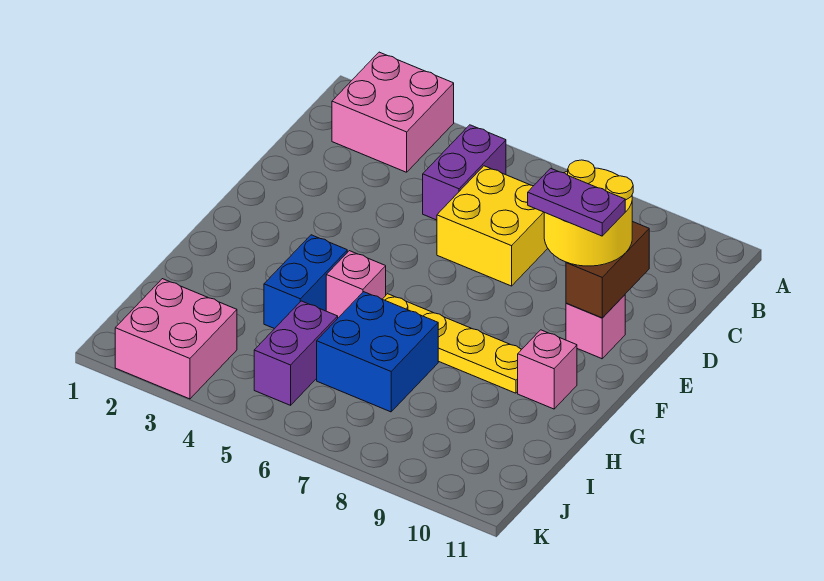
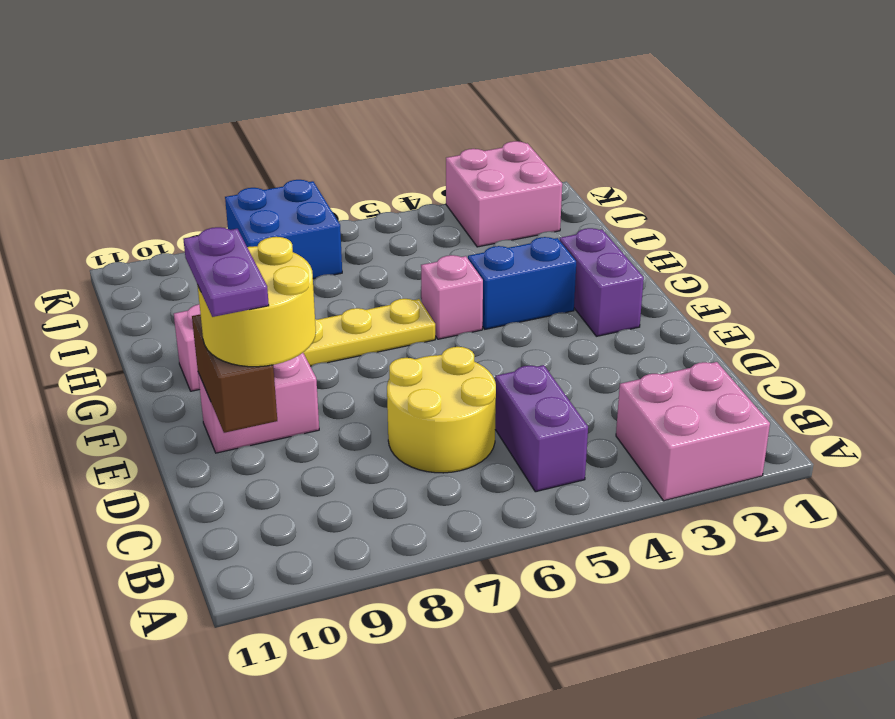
yellow 2x2 brick [437,166,548,286] -> yellow 2x2 round brick [387,347,496,473]
purple 1x2 plate [528,168,625,236] -> purple 1x2 plate turned to [183,227,269,317]
pink 1x1 brick [566,295,625,359] -> pink 1x2 brick [198,353,319,453]
blue 1x2 brick [264,235,347,329] -> blue 1x2 brick turned to [468,237,576,329]
blue 2x2 brick [317,292,438,412] -> blue 2x2 brick moved to [225,180,342,279]
purple 1x2 brick [254,301,338,405] -> purple 1x2 brick moved to [560,228,644,336]

